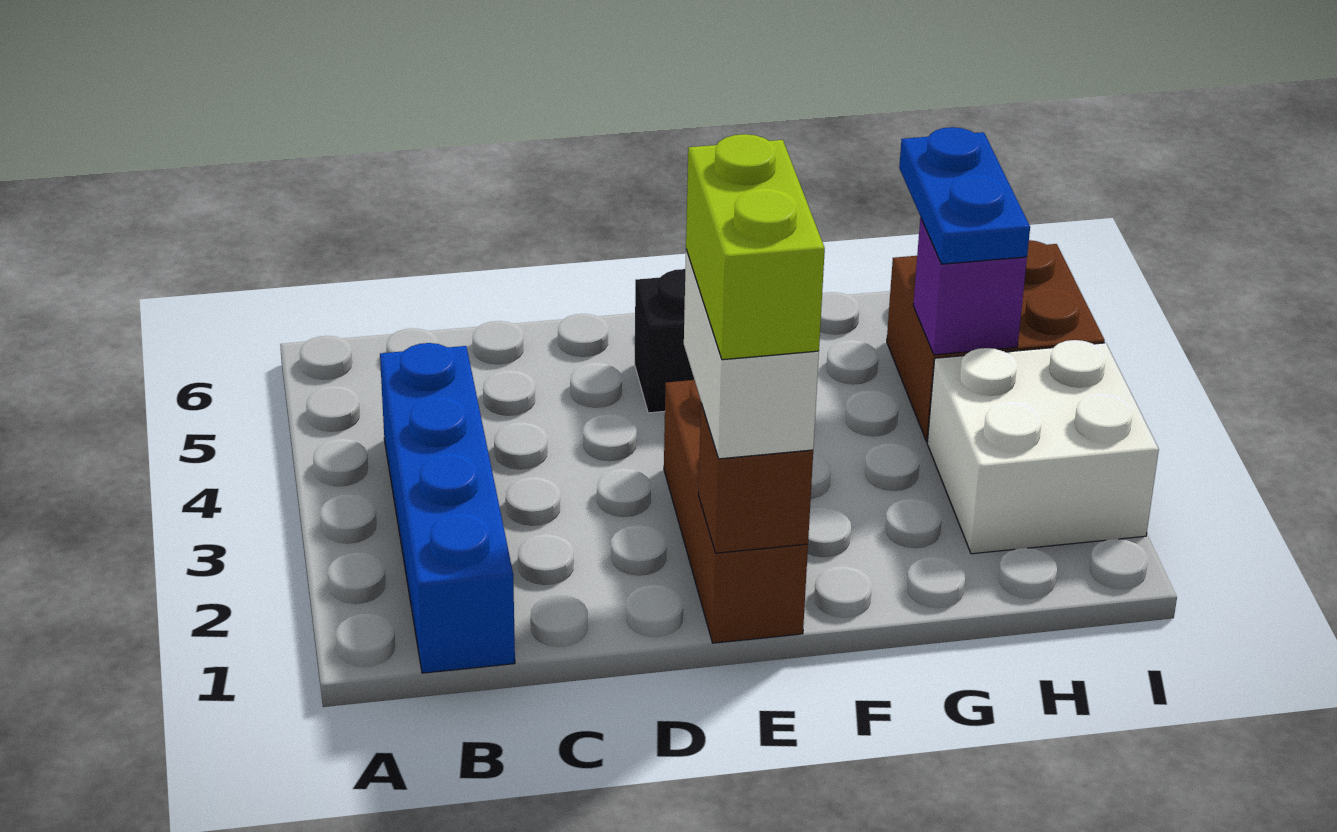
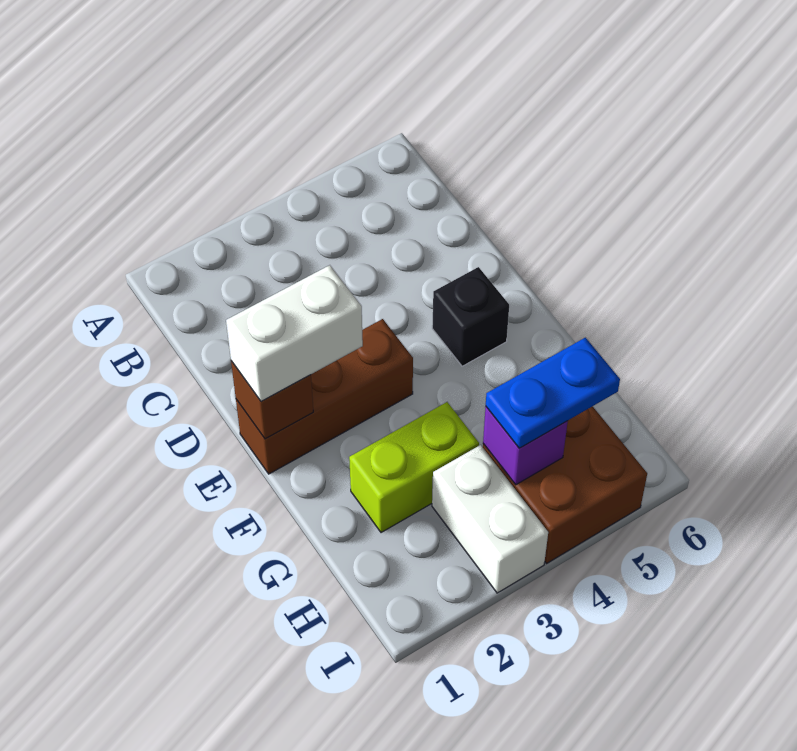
blue 1x4 brick [380,343,515,673] -> none
lime 1x2 brick [686,134,825,360] -> lime 1x2 brick moved to [349,402,479,533]
white 2x2 brick [927,340,1159,554] -> white 1x2 brick [432,445,548,593]

